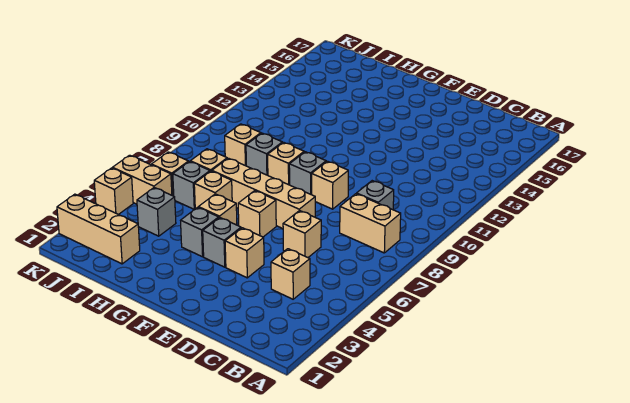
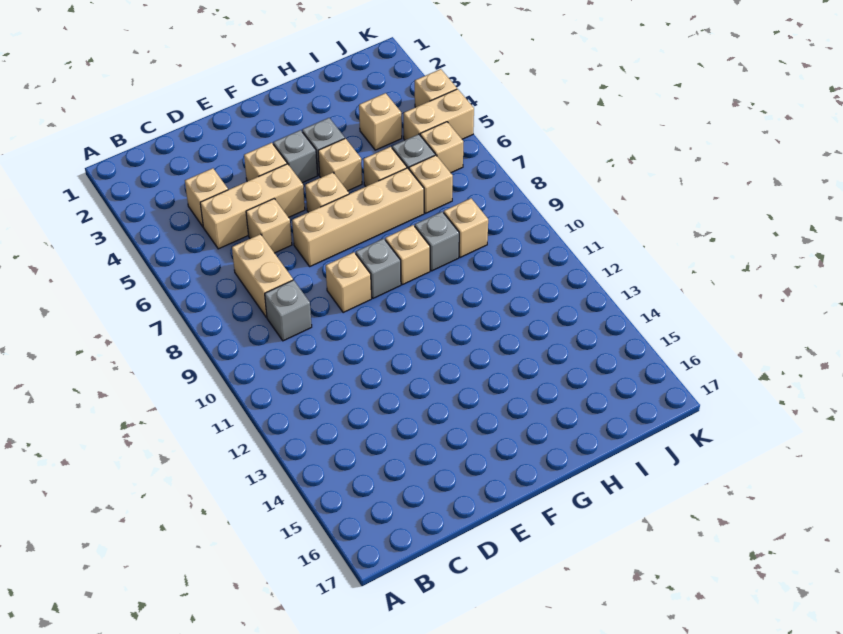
tan 1x2 brick [340,194,401,253] -> tan 1x2 brick turned to [232,234,293,317]
tan 1x3 brick [57,194,140,264] -> tan 1x3 brick moved to [200,164,305,249]
grey 1x1 brick [137,188,176,236] -> tan 1x1 brick [359,93,402,150]

